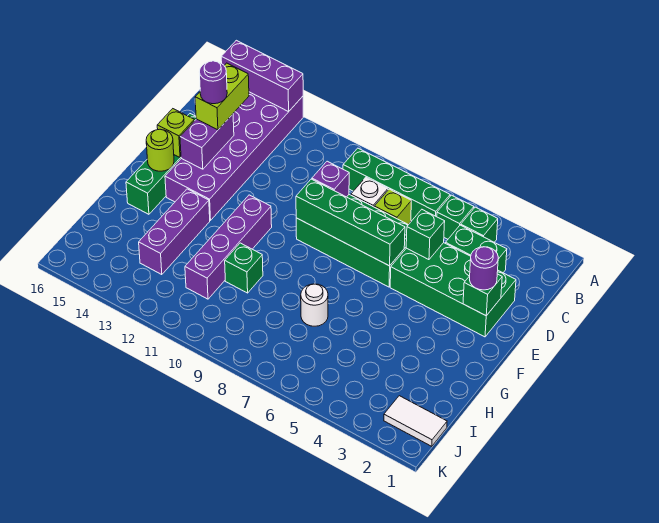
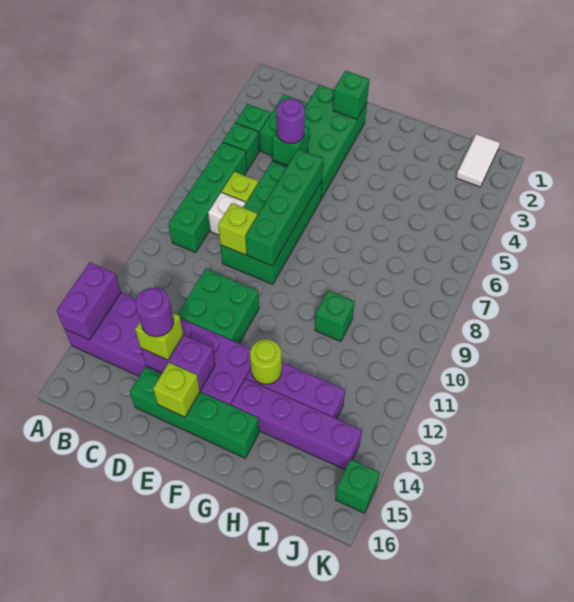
purple 1x3 brick [221,40,303,112] -> purple 1x2 brick [56,262,121,340]
lime 1x2 brick [195,63,249,130] -> lime 1x1 brick [135,313,184,360]
purple 1x1 brick [312,161,349,197] -> lime 1x1 brick [218,203,257,255]
none -> green 2x2 brick [177,269,259,343]
purple 1x1 round brick [470,247,498,290] -> purple 1x1 round brick moved to [277,99,305,144]
purple 1x4 brick [185,195,272,299] -> purple 1x4 brick moved to [231,379,362,470]
lime 1x1 round brick [146,129,174,171] -> lime 1x1 round brick moved to [250,339,282,384]
white 1x1 round brick [301,284,328,326] -> none
none -> green 1x1 brick [335,459,380,513]

